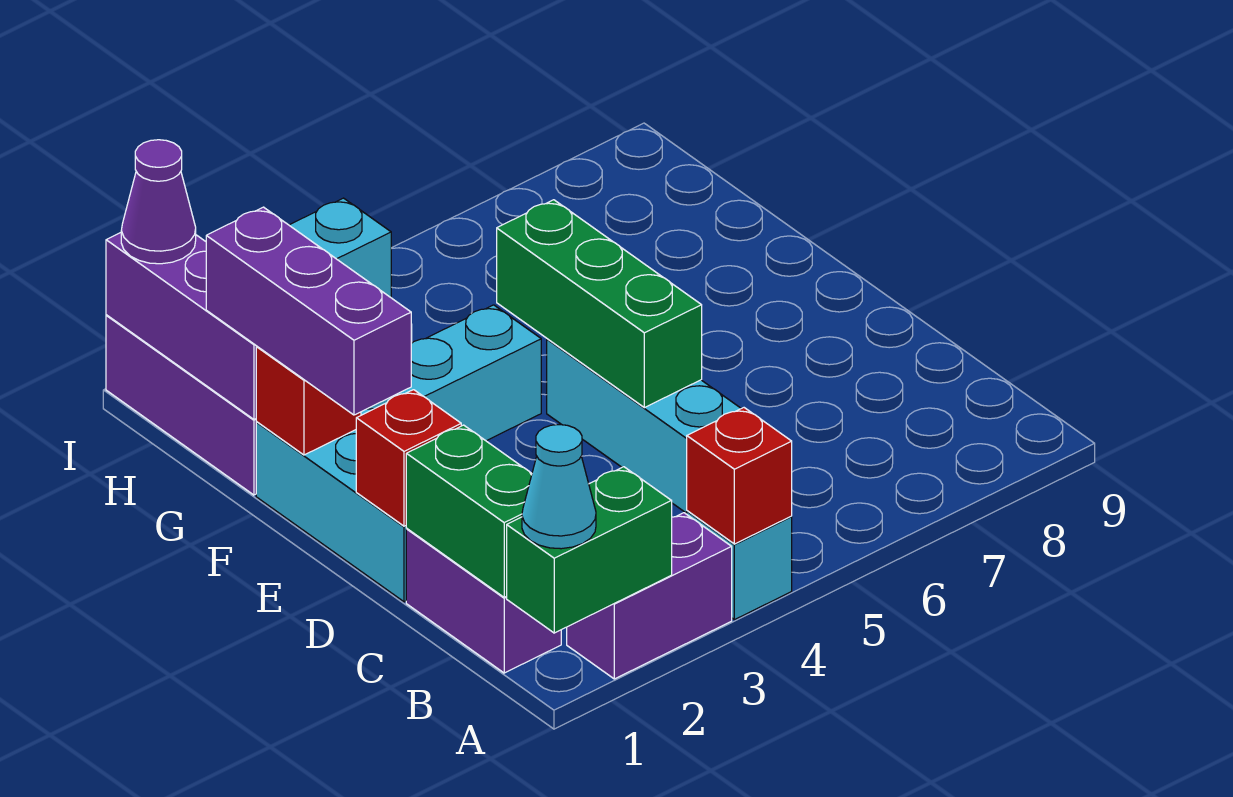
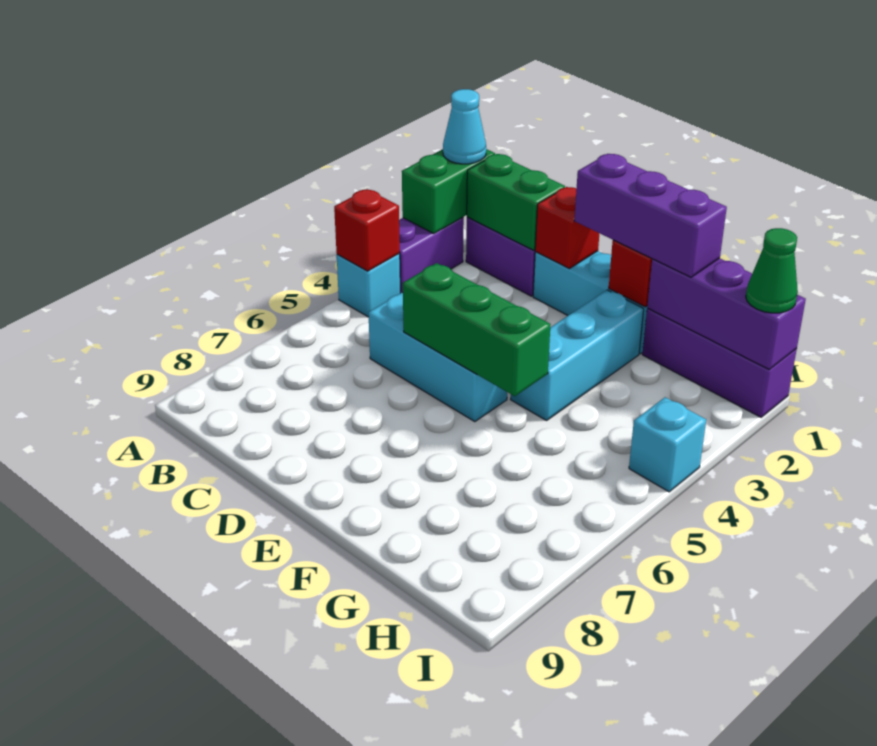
purple 1x1 cone [121,140,196,264] -> green 1x1 cone [746,228,798,313]

